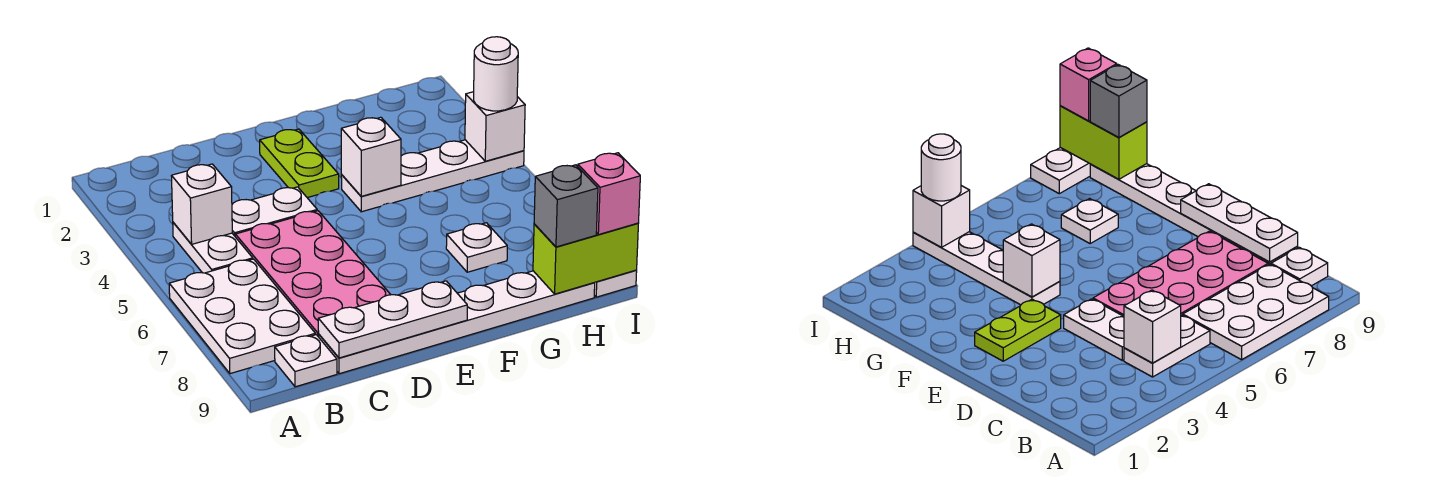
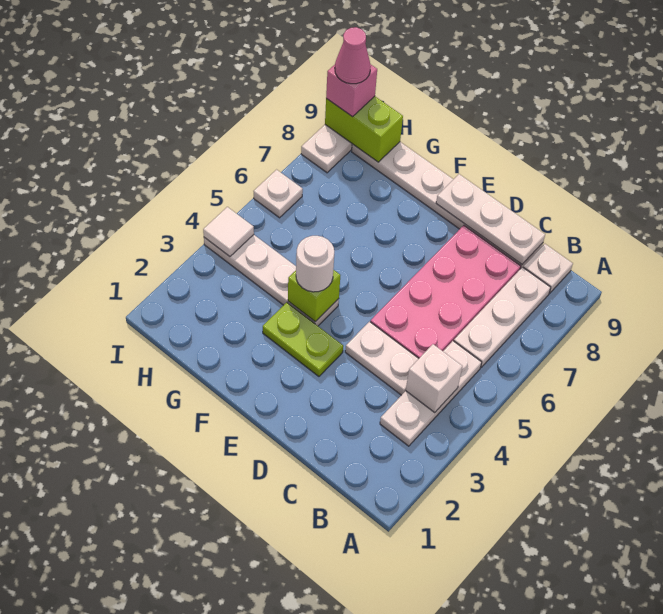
white 2x3 plate [169,259,315,374] -> white 1x3 plate [454,267,551,367]
white 1x2 plate [173,222,253,273] -> white 1x3 plate [380,341,482,446]
lime 1x2 plate [260,129,339,198] -> lime 1x2 plate turned to [263,302,343,376]
white 1x1 brick [341,117,401,196] -> lime 1x1 brick [288,270,340,322]
white 1x1 plate [446,223,507,272] -> white 1x1 plate moved to [254,170,303,218]
grey 1x1 brick [534,165,598,247] -> none
white 1x1 brick [465,92,525,161] -> white 1x1 tile [203,207,254,256]
white 1x1 round brick [474,37,518,111] -> white 1x1 round brick moved to [296,236,334,292]
none -> pink 1x1 cone [335,27,371,84]

